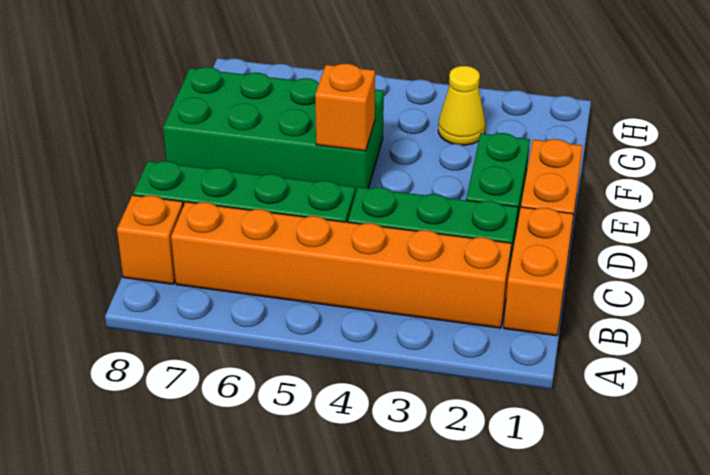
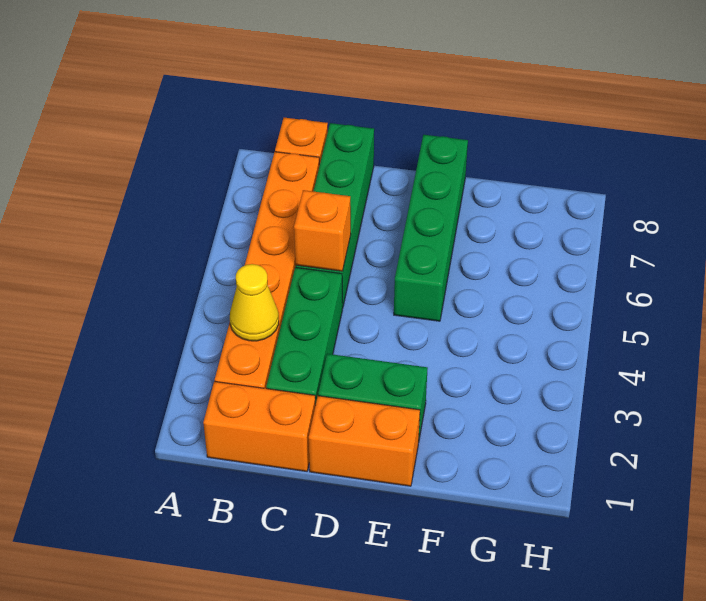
green 2x4 brick [163,67,384,194] -> green 1x4 brick [394,135,468,321]
orange 1x1 brick [315,64,375,151] -> orange 1x1 brick moved to [294,190,351,271]
yellow 1x1 cone [438,66,485,145] -> yellow 1x1 cone moved to [230,264,279,341]

